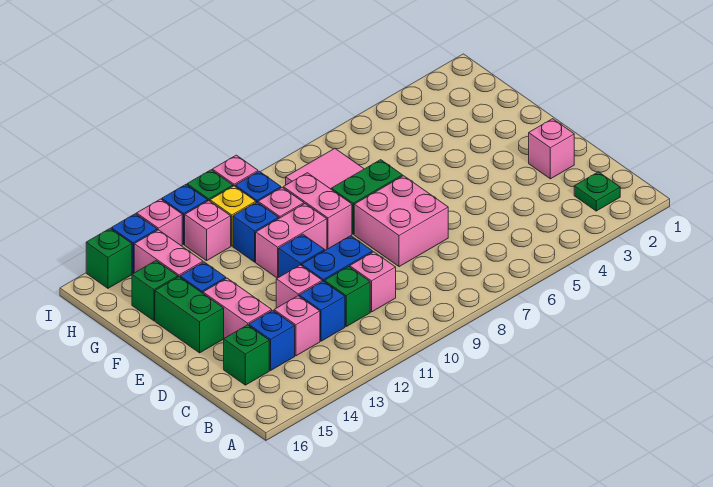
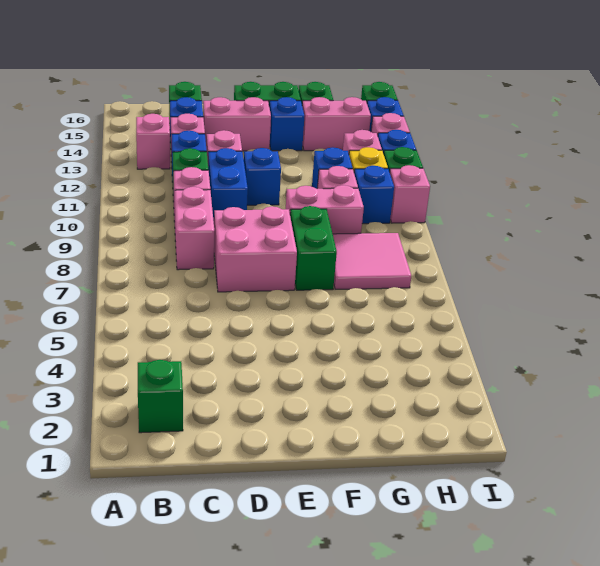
green 1x1 plate [574,172,620,211] -> green 1x1 brick [138,360,183,433]
pink 1x1 brick [529,119,574,179] -> pink 1x1 brick moved to [136,114,170,169]
pink 1x2 brick [256,204,327,278] -> pink 1x2 brick moved to [175,187,214,270]

